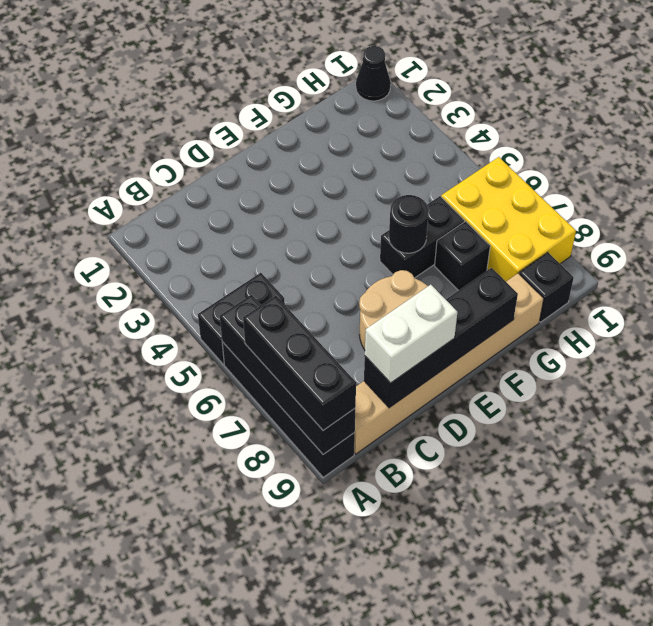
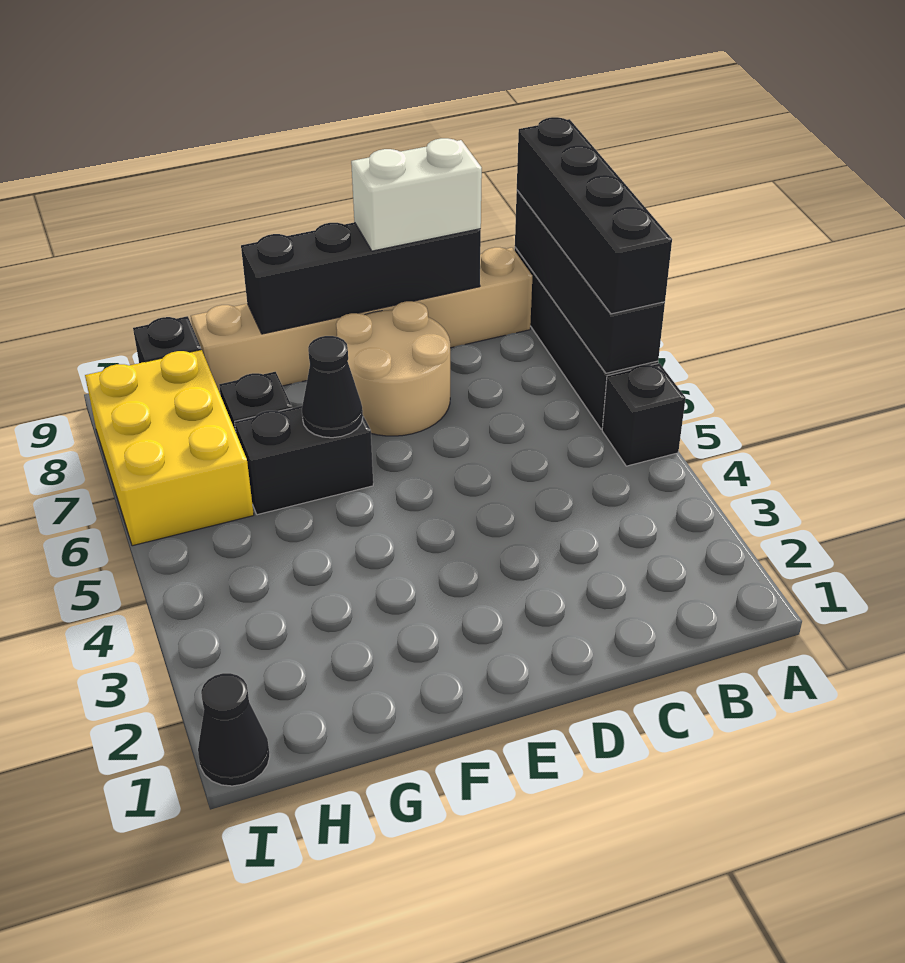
black 1x2 brick [198,273,285,364] -> black 1x1 brick [602,363,686,466]
black 1x3 brick [243,296,356,430] -> black 1x4 brick [517,117,672,314]
black 1x1 round brick [389,195,429,253] -> black 1x1 cone [302,336,363,438]

